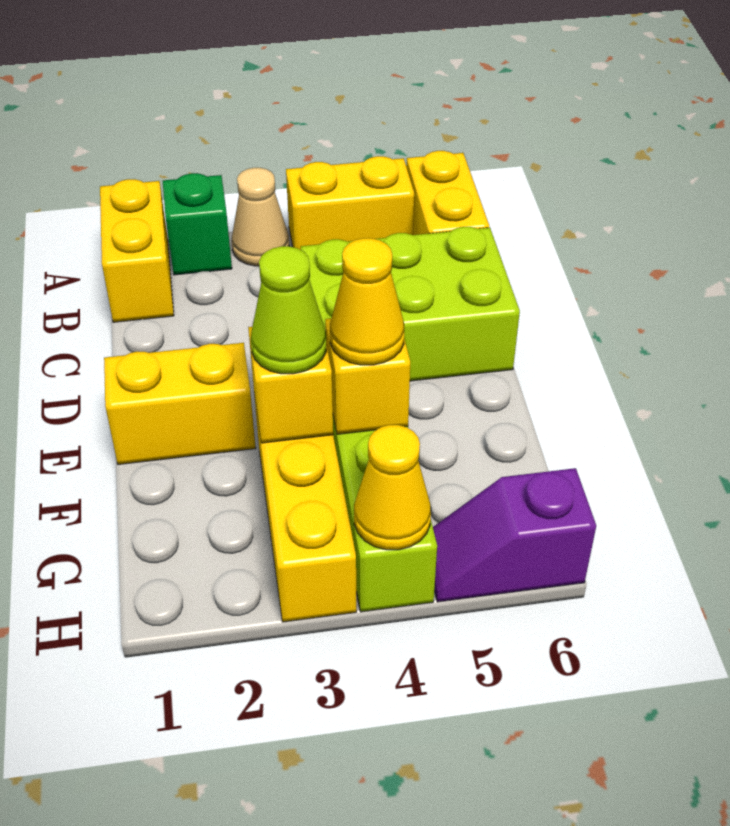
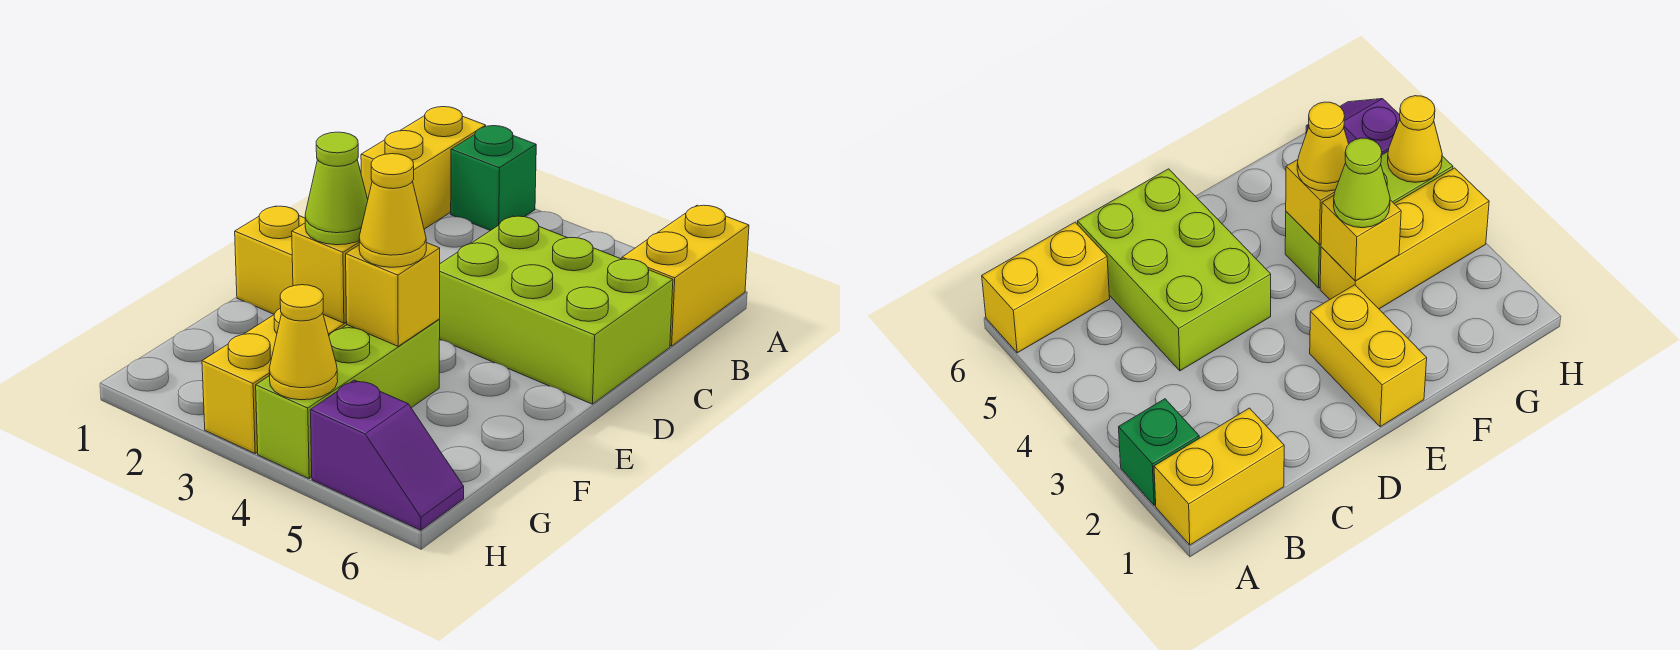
tan 1x1 cone [232,168,289,266] -> none
yellow 1x2 brick [286,156,414,250] -> none
purple 1x2 slope [433,468,596,602] -> purple 1x2 slope turned to [310,380,464,530]

